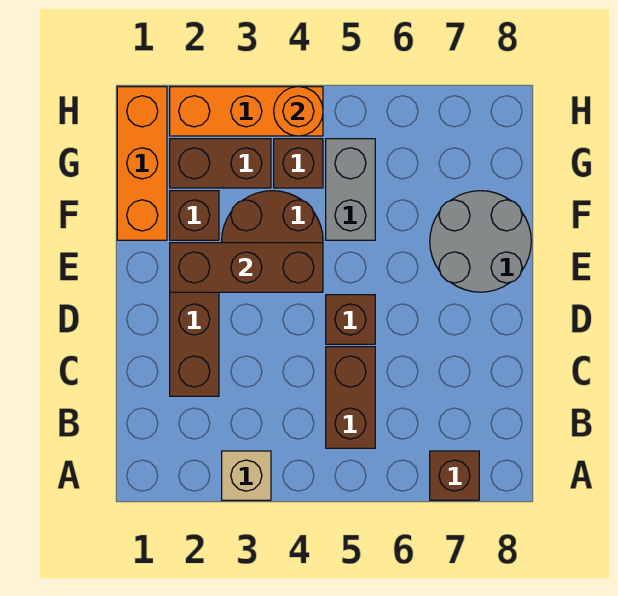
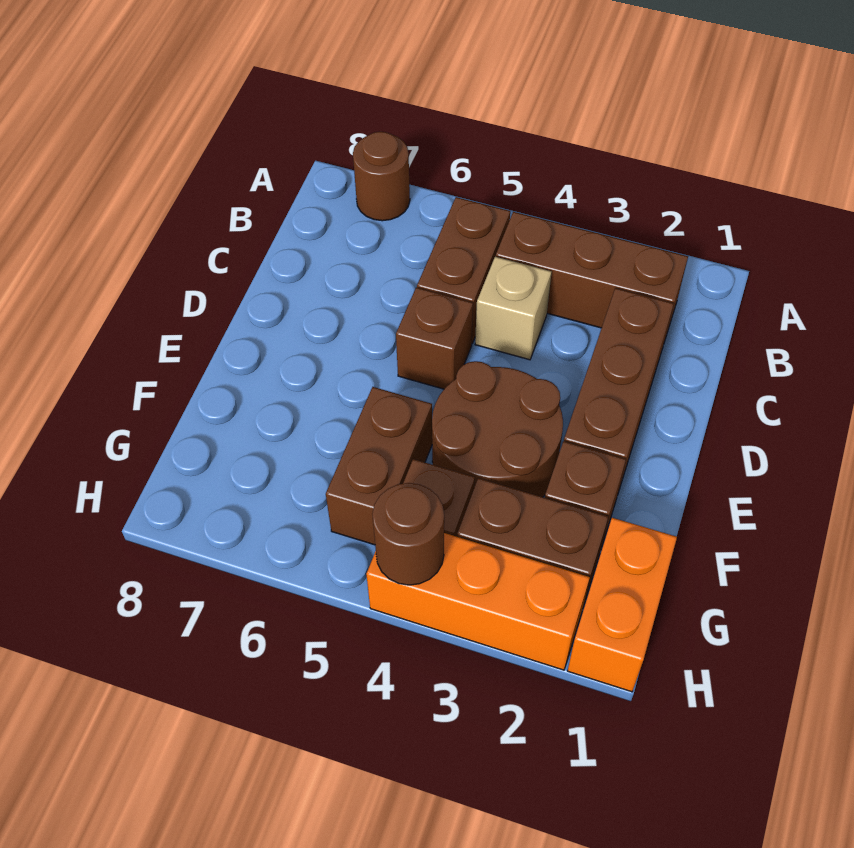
tan 1x1 brick [222,451,271,500] -> tan 1x1 brick moved to [475,257,552,360]
brown 1x1 brick [430,451,479,500] -> brown 1x1 round brick [353,132,410,221]
brown 1x3 brick [170,243,323,292] -> brown 1x3 brick moved to [496,212,688,338]
grey 2x2 round brick [430,191,531,292] -> none
orange 1x3 brick [117,87,167,240] -> orange 1x2 brick [568,518,677,692]
grey 1x2 brick [326,139,375,240] -> brown 1x2 brick [326,387,432,545]
orange 1x1 round brick [274,87,323,136] -> brown 1x1 round brick [372,483,444,585]

